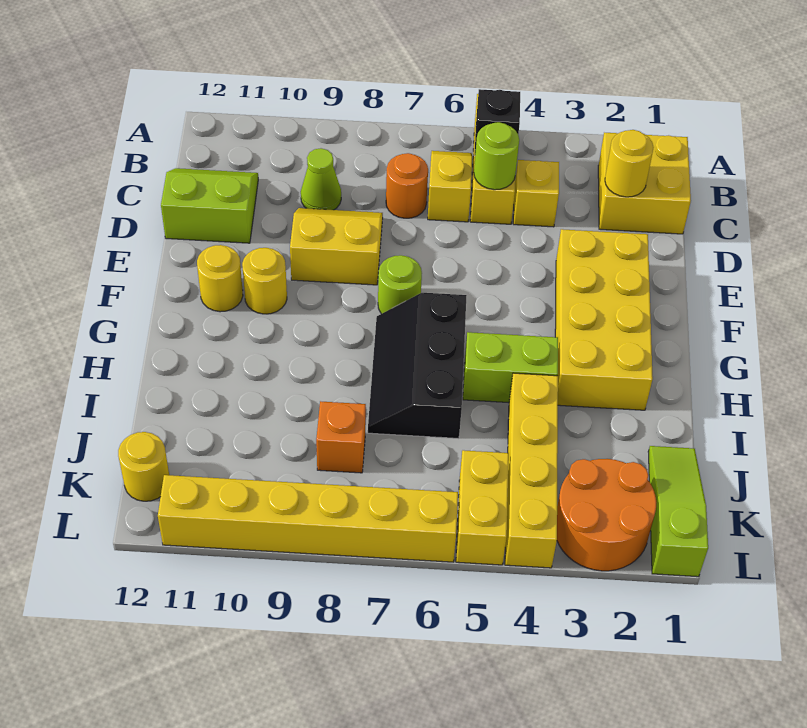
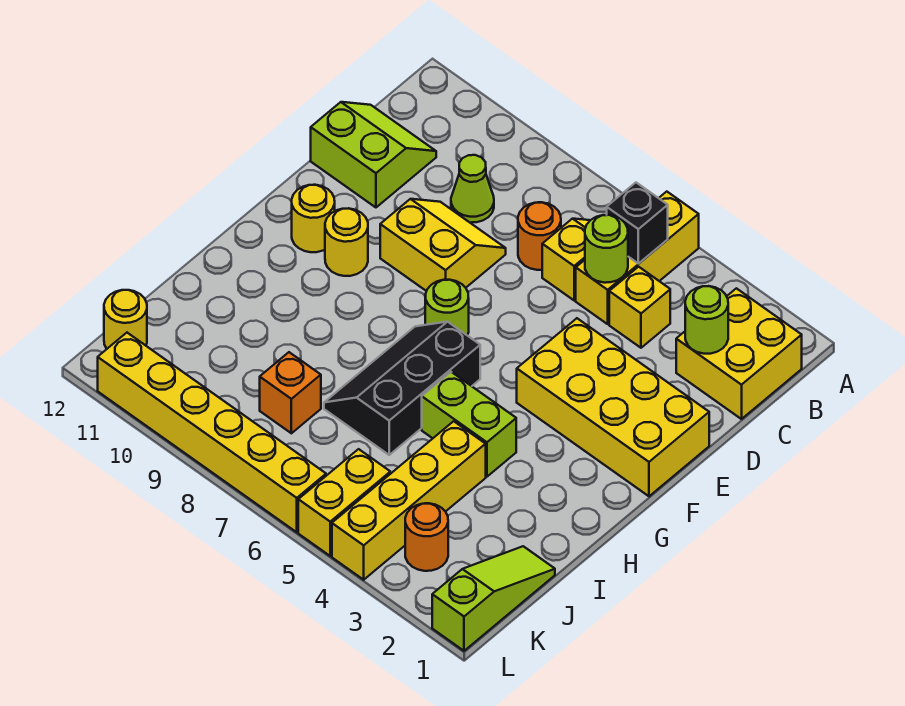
yellow 1x1 round brick [605,130,654,197] -> lime 1x1 round brick [685,286,728,354]
yellow 2x4 brick [555,229,653,410] -> yellow 2x4 brick turned to [517,318,709,496]
orange 2x2 round brick [557,459,656,571] -> orange 1x1 round brick [405,503,448,571]

